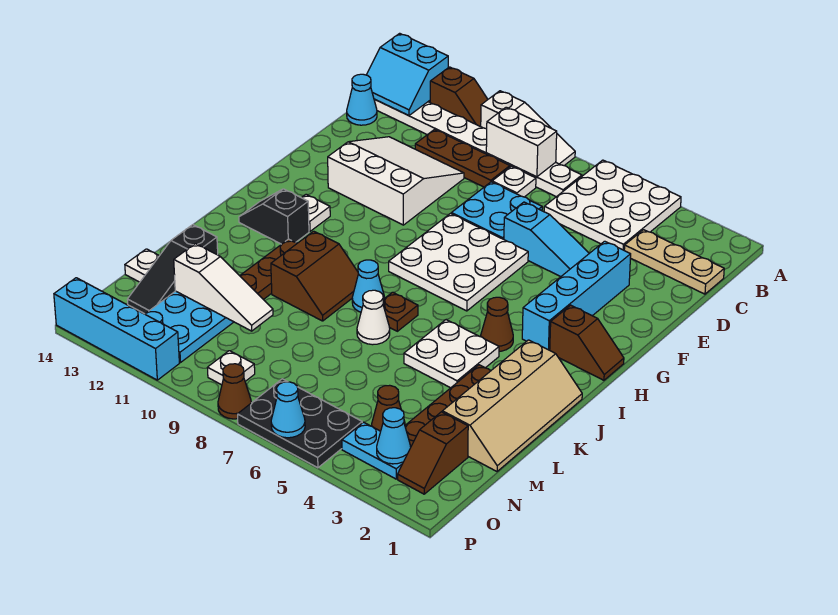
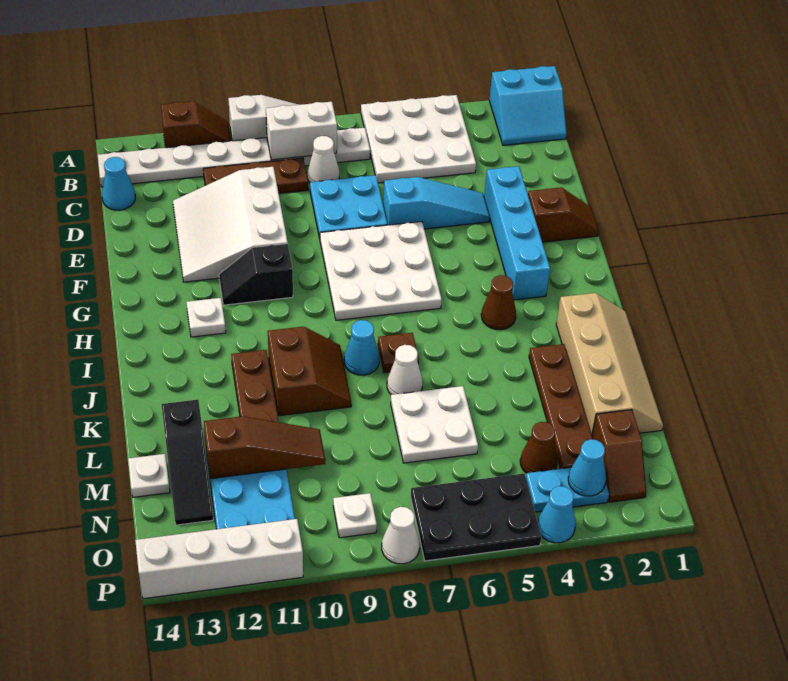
cyan 2x2 slope [367,33,448,116] -> cyan 2x2 slope moved to [489,66,567,145]
tan 1x3 plate [624,230,724,294] -> none
white 1x1 plate [492,166,536,197] -> white 1x1 cone [307,136,339,183]
white 3x3 slope [328,137,464,225] -> white 3x3 slope turned to [173,167,288,282]
brown 1x2 slope [550,305,624,380] -> brown 1x2 slope moved to [528,187,599,242]
black 1x2 slope [239,189,309,244] -> black 1x2 slope moved to [219,244,293,305]
white 2x2 plate [404,320,499,388] -> white 2x2 plate moved to [391,386,478,463]
white 1x3 slope [174,244,273,331] -> brown 1x3 slope [204,416,325,479]
cyan 1x1 cone [271,382,305,438] -> cyan 1x1 cone moved to [538,486,576,543]
brown 1x1 cone [218,364,251,419] -> white 1x1 cone [382,507,420,564]
cyan 1x4 brick [54,278,179,380] -> white 1x4 brick [135,519,303,599]

